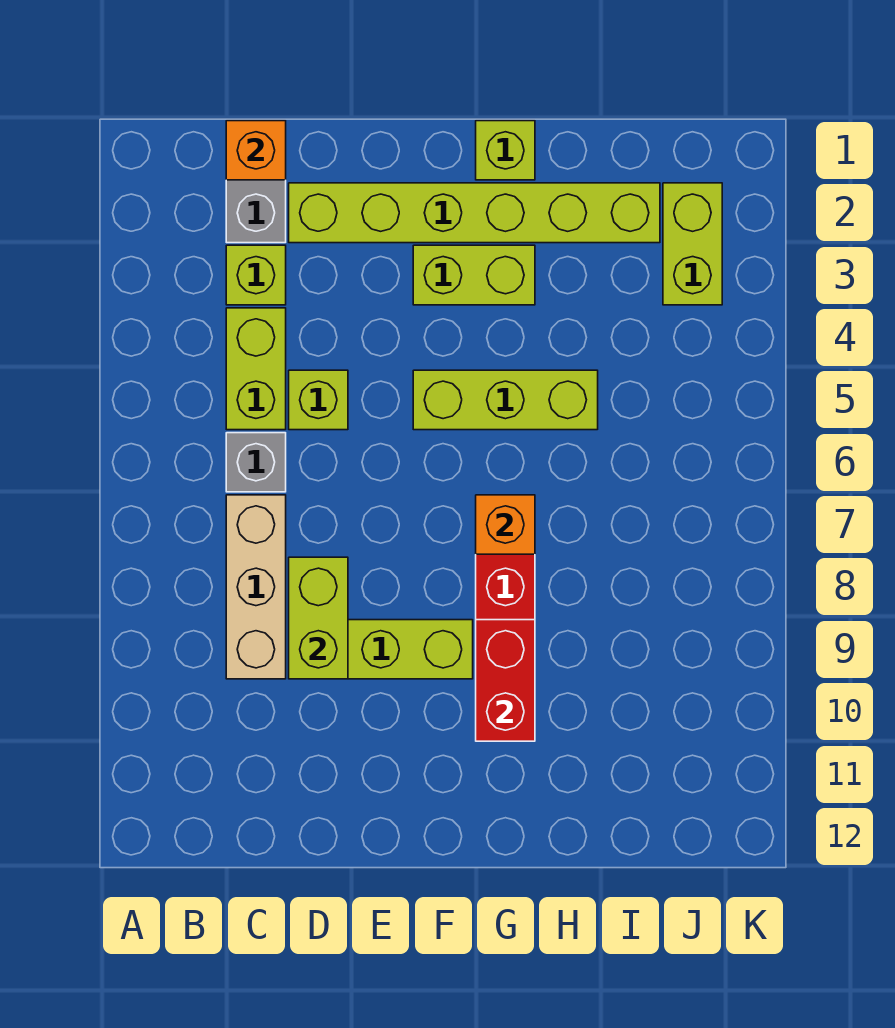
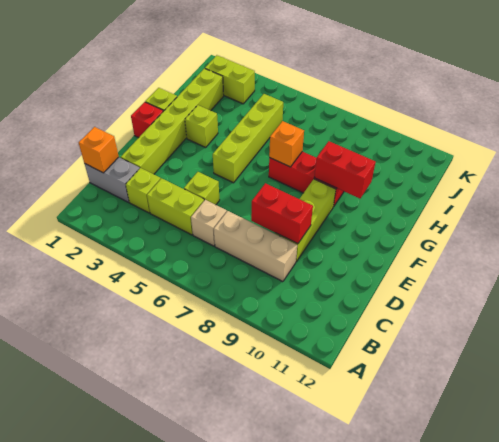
grey 1x1 brick [226,433,286,492] -> tan 1x1 brick [191,200,227,246]
lime 1x2 brick [289,557,348,679] -> red 1x2 brick [251,183,313,244]
none -> red 1x1 brick [131,102,163,138]
lime 1x2 brick [413,245,535,305] -> lime 1x1 brick [185,105,218,147]
lime 1x3 brick [413,370,598,430] -> lime 1x4 brick [213,94,283,183]

